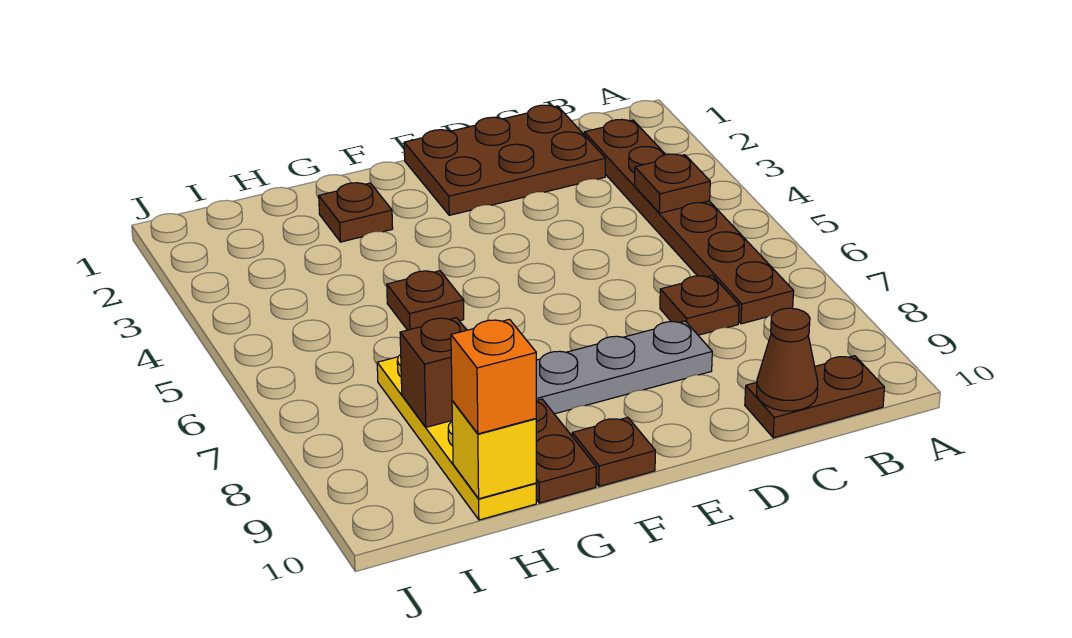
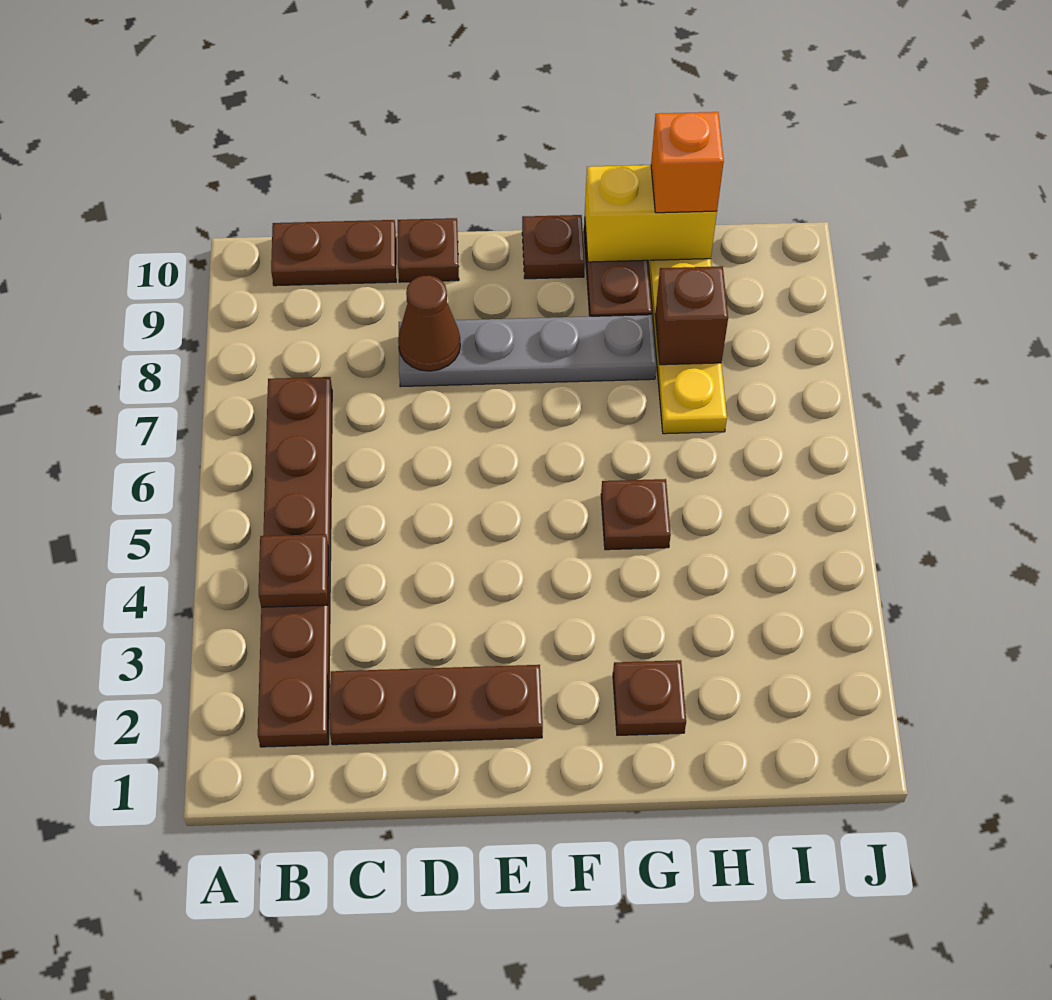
brown 2x3 plate [404,105,605,215] -> brown 1x3 plate [330,665,543,745]
brown 1x1 plate [660,276,739,335] -> brown 1x1 plate moved to [398,218,459,282]
brown 1x1 cone [757,308,818,411] -> brown 1x1 cone moved to [398,275,460,371]
yellow 1x1 brick [452,401,536,499] -> yellow 1x2 brick [585,165,717,262]

